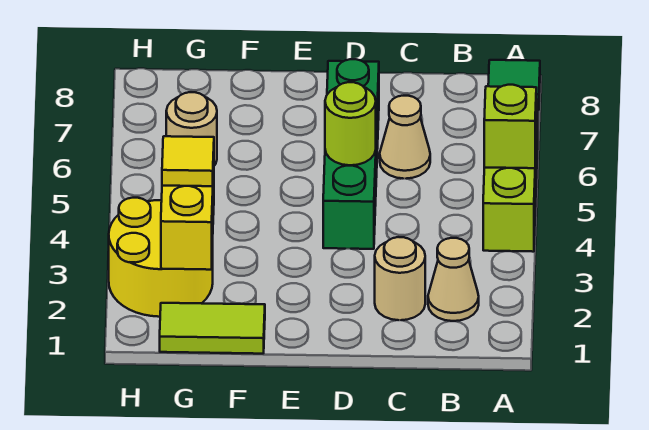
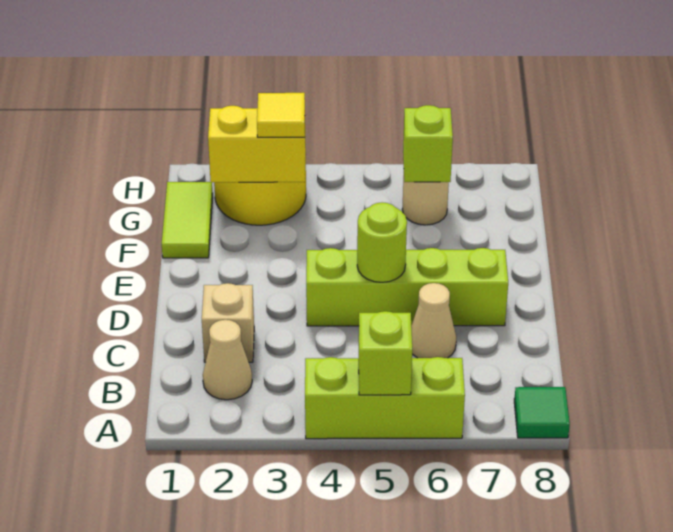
tan 1x1 round brick [375,237,425,320] -> tan 1x1 brick [202,283,254,362]
green 1x4 brick [323,59,379,249] -> lime 1x4 brick [306,248,508,326]
none -> lime 1x1 brick [403,105,453,182]

